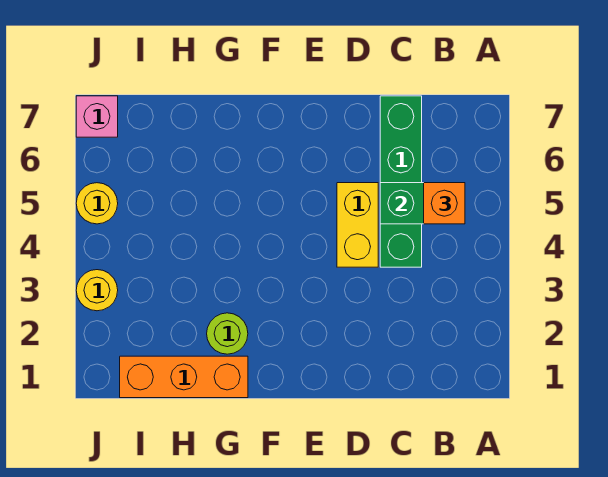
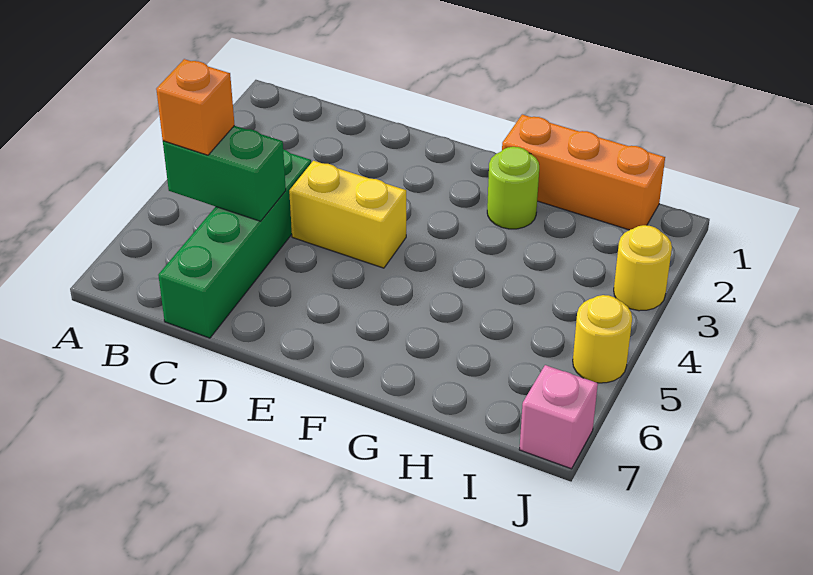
yellow 1x2 brick [337,183,378,267] -> yellow 1x2 brick turned to [289,161,406,268]

